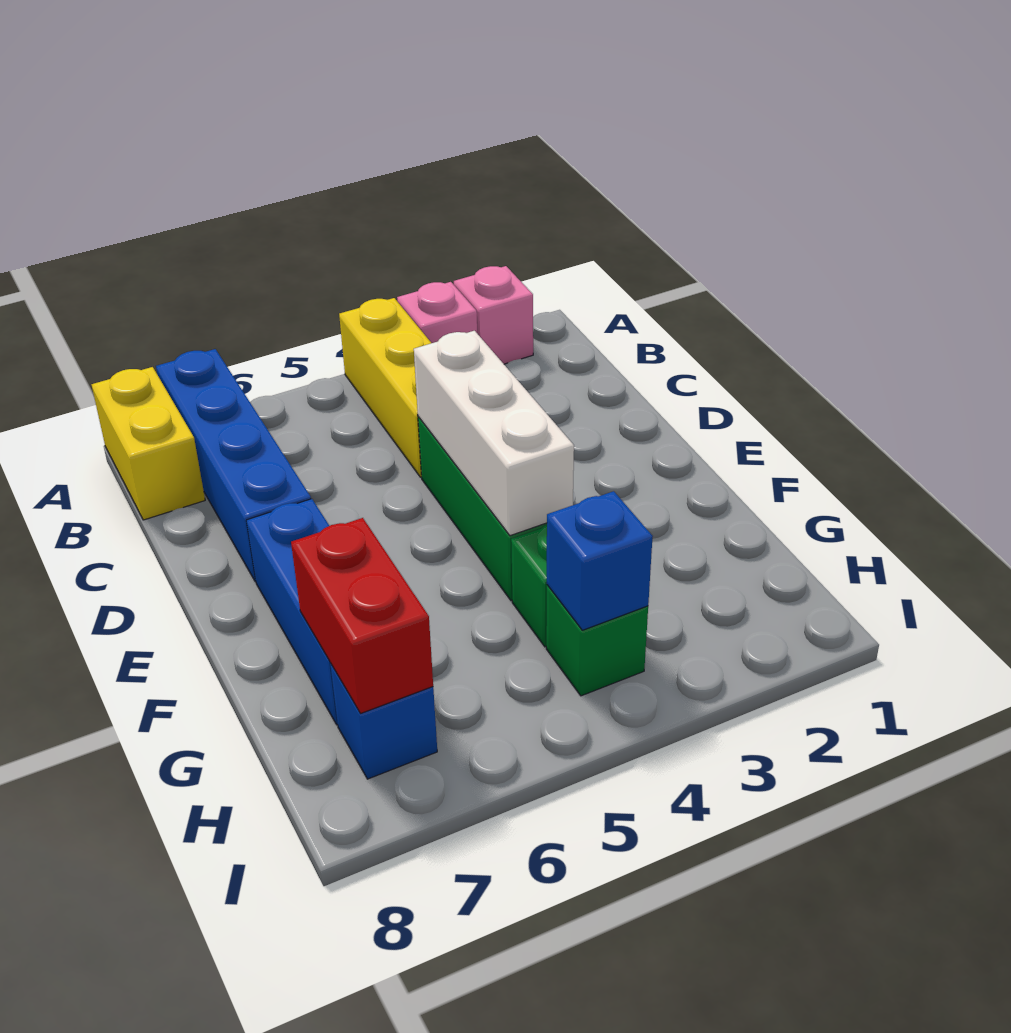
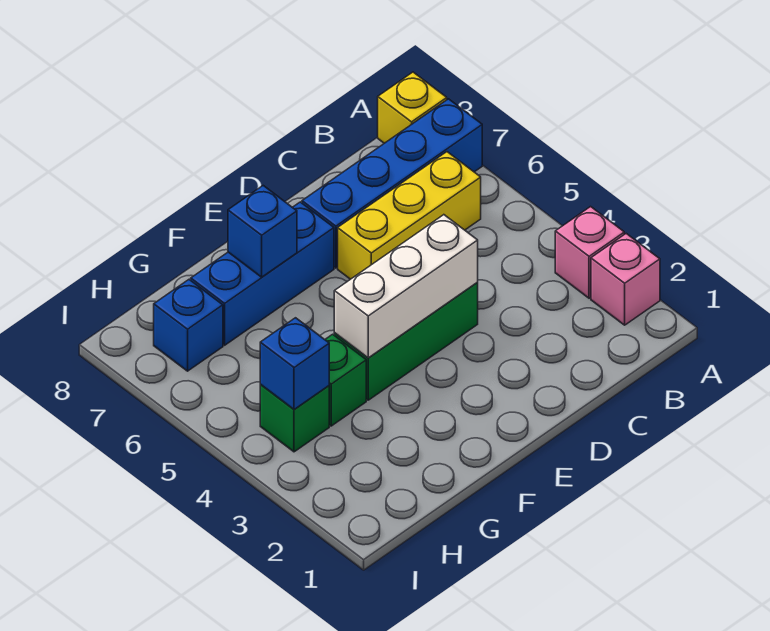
yellow 1x3 brick [339,298,431,477] -> yellow 1x3 brick moved to [338,152,481,279]
yellow 1x2 brick [91,367,205,520] -> yellow 1x1 brick [378,72,447,143]
none -> blue 1x1 brick [228,186,297,277]
red 1x2 brick [291,518,433,714] -> none

